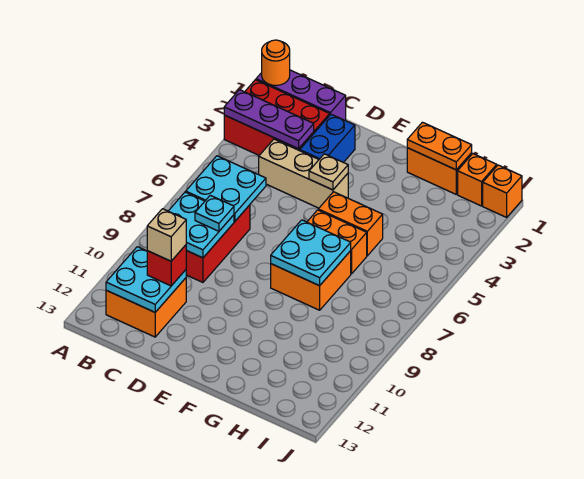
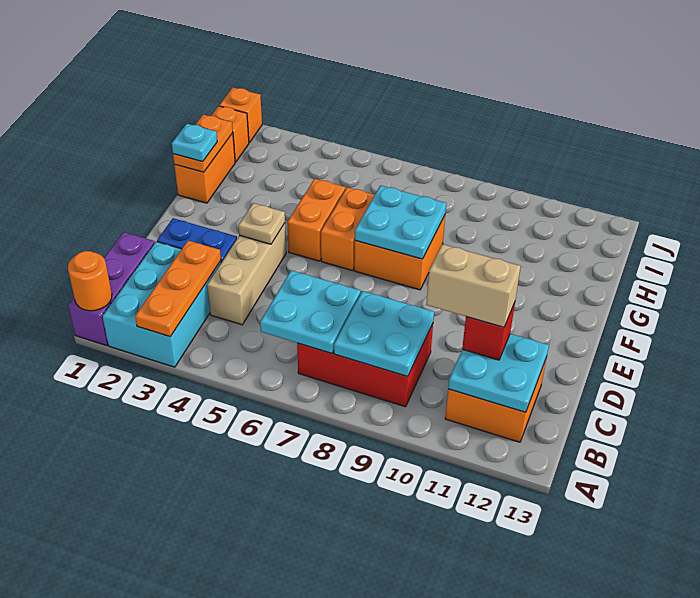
red 2x3 brick [224,80,330,155] -> cyan 2x3 brick [102,242,221,367]
purple 1x3 plate [224,90,314,149] -> orange 1x3 plate [135,241,221,337]
cyan 1x1 plate [195,195,234,231] -> cyan 1x1 plate moved to [172,124,217,162]
tan 1x1 brick [147,209,186,261] -> tan 1x2 brick [426,244,521,327]

